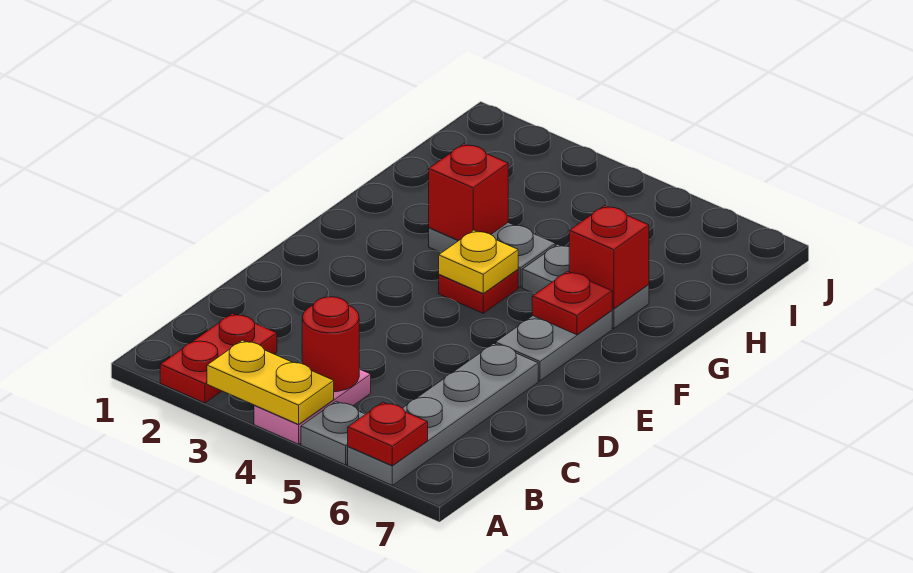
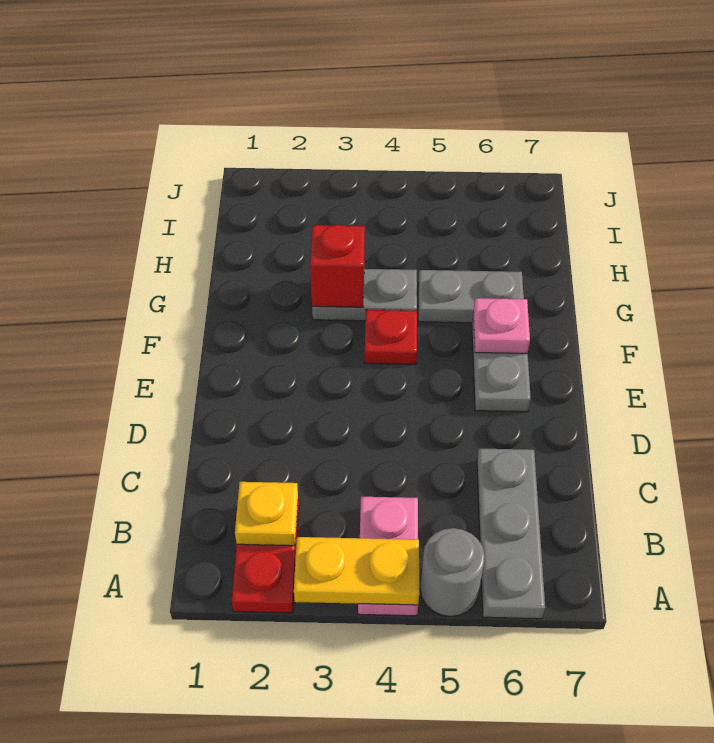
grey 1x1 plate [301,401,365,465] -> grey 1x1 round brick [420,528,485,616]
grey 1x4 plate [348,344,538,485] -> grey 1x3 plate [477,448,545,619]
red 1x1 plate [348,402,428,466] -> none
red 1x1 round brick [302,297,359,392] -> none
yellow 1x1 plate [439,230,518,293] -> yellow 1x1 plate moved to [235,482,298,546]
red 1x1 plate [532,271,612,335] -> pink 1x1 plate [473,298,530,354]
red 1x1 brick [569,206,649,309] -> none

